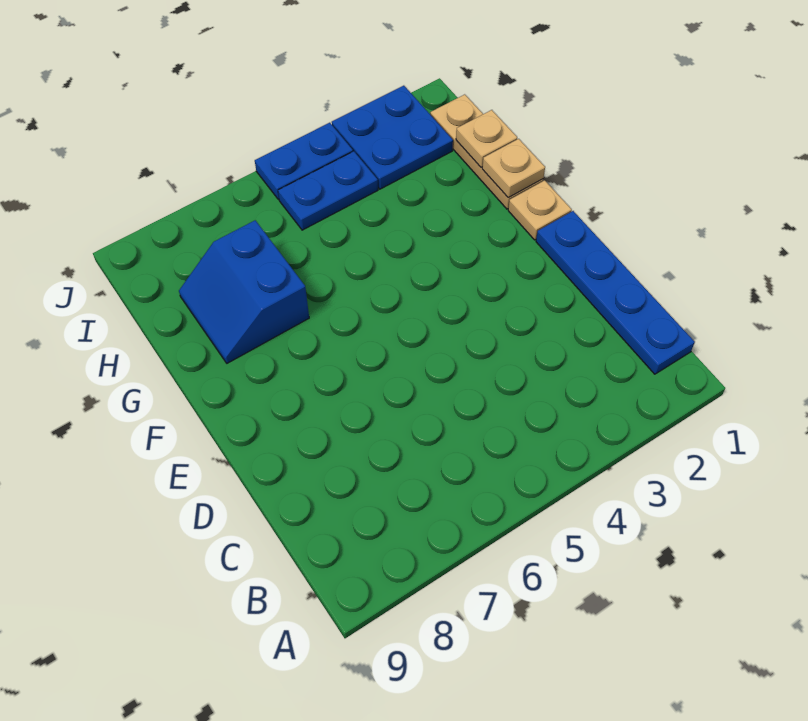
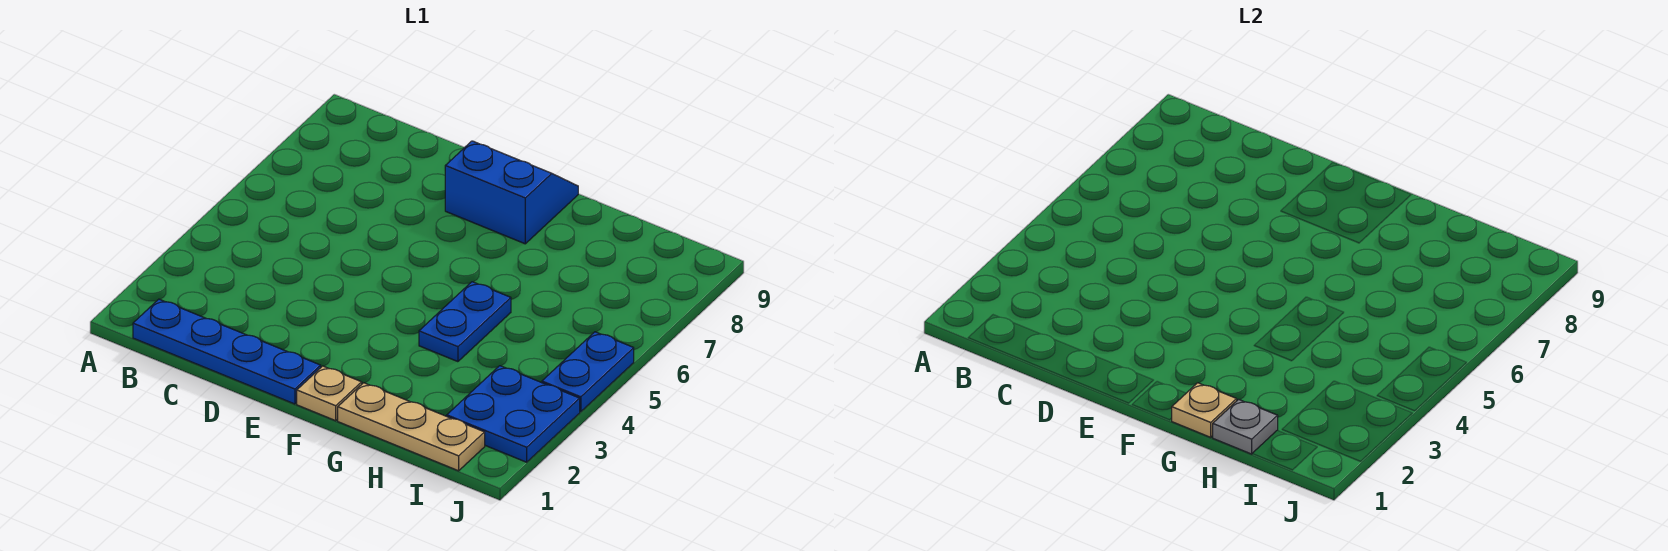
blue 2x2 slope [179,220,309,363] -> blue 2x2 slope moved to [445,141,578,244]
tan 1x1 plate [456,110,517,167] -> grey 1x1 plate [1212,399,1278,454]
blue 1x2 plate [278,151,378,230] -> blue 1x2 plate moved to [419,282,511,362]

